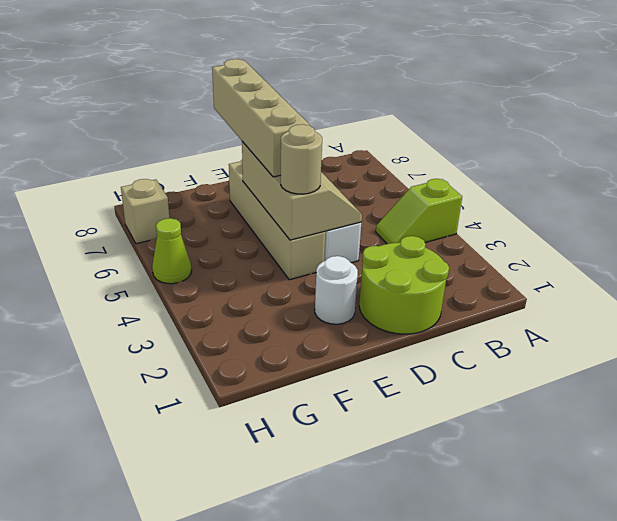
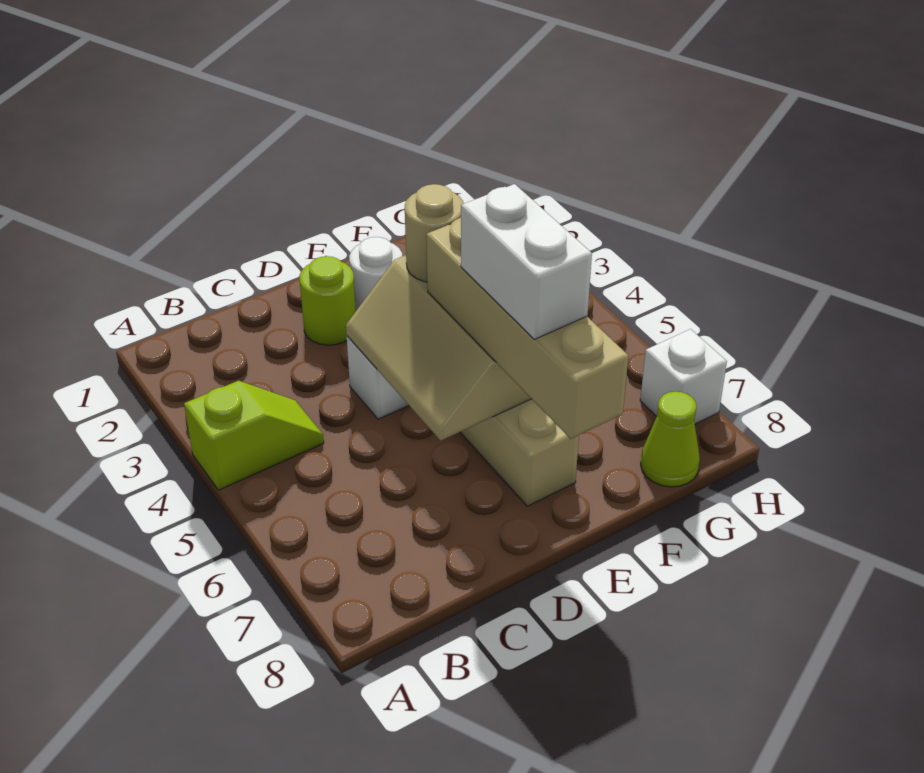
lime 2x2 round brick [359,236,449,334] -> lime 1x1 round brick [300,256,356,345]
none -> white 1x2 brick [461,184,592,339]
lime 1x1 cone [152,218,192,284] -> lime 1x1 cone moved to [641,392,700,487]
tan 1x1 brick [121,179,169,244] -> white 1x1 brick [640,329,727,424]

